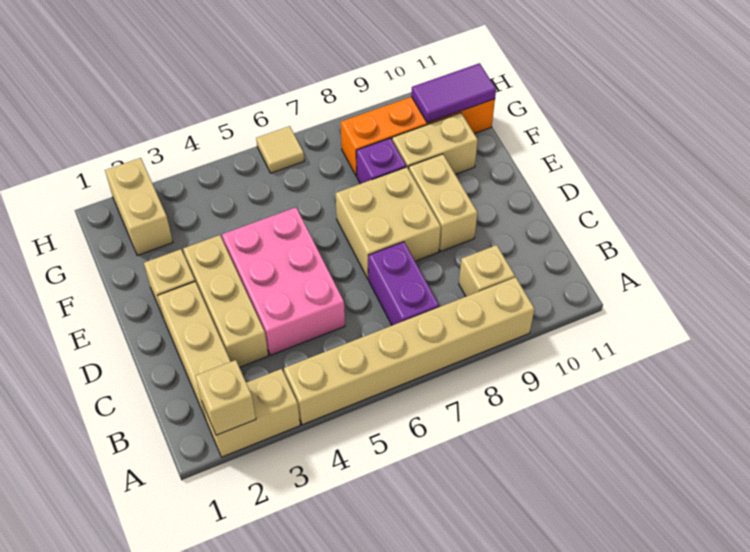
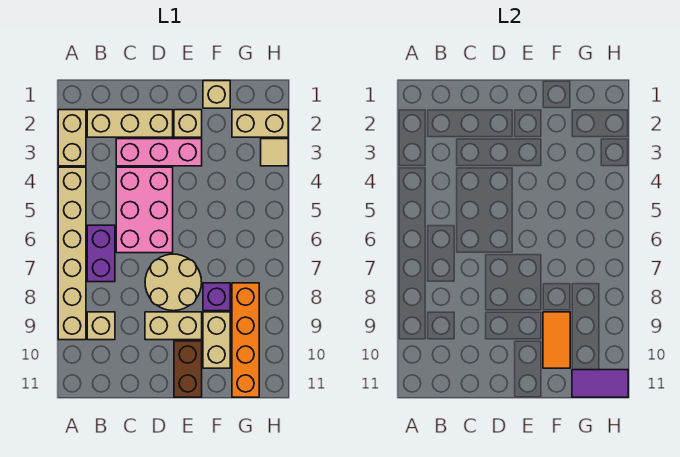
tan 1x1 brick [195,360,256,435] -> tan 1x1 brick moved to [203,81,230,108]
purple 1x2 brick [368,242,439,325] -> purple 1x2 brick turned to [87,225,115,282]
tan 1x3 brick [183,235,268,367] -> pink 1x3 brick [116,139,202,166]
pink 2x3 brick [222,208,345,355] -> pink 2x3 brick turned to [116,167,173,253]
tan 2x2 brick [336,167,441,279] -> tan 2x2 round brick [145,254,202,311]
none -> brown 1x2 brick [174,341,202,397]
none -> orange 1x2 tile [543,312,570,368]
purple 1x2 tile [411,63,496,123] -> purple 1x2 tile turned to [572,370,628,397]
tan 1x1 tile [256,126,304,173] -> tan 1x1 tile moved to [261,139,288,166]

